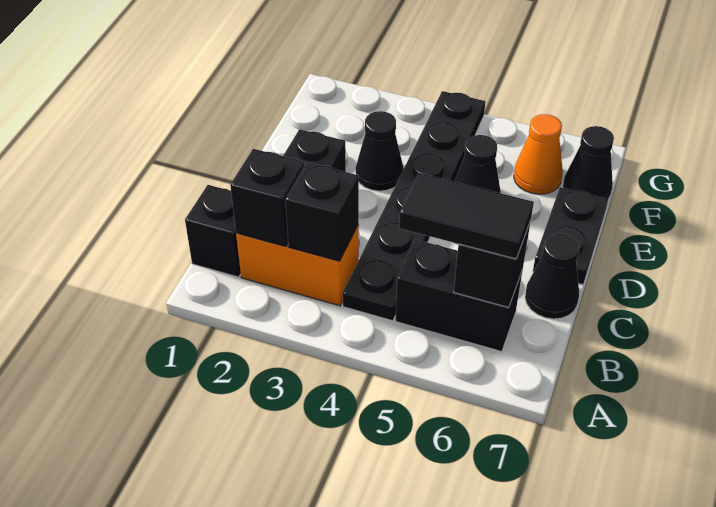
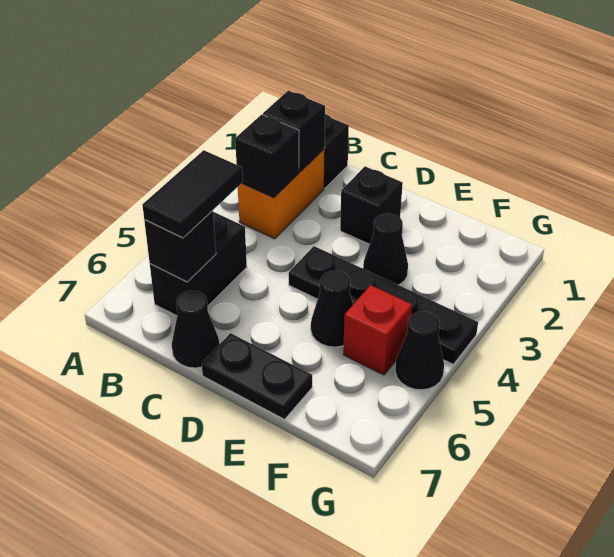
black 1x6 plate [343,91,486,321] -> black 1x4 plate [289,246,478,364]
none -> red 1x1 brick [343,285,412,375]
orange 1x1 cone [514,114,563,194] -> none
black 1x1 cone [563,126,614,199] -> black 1x1 cone moved to [395,312,444,390]

